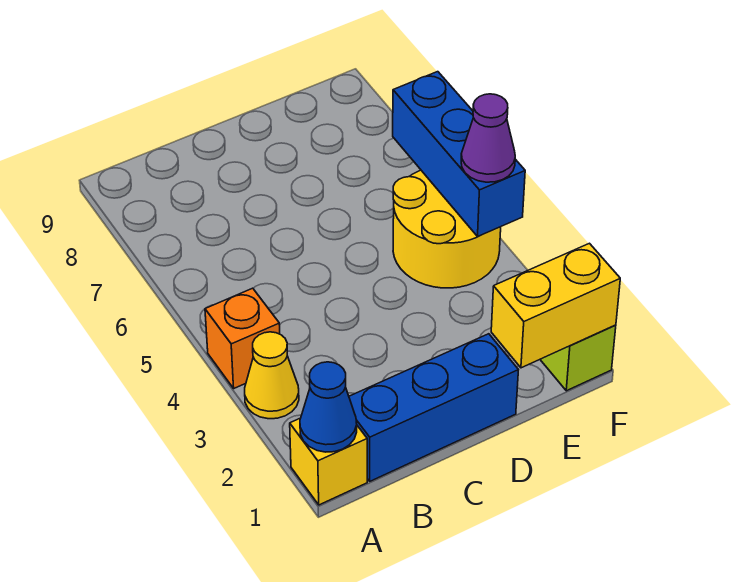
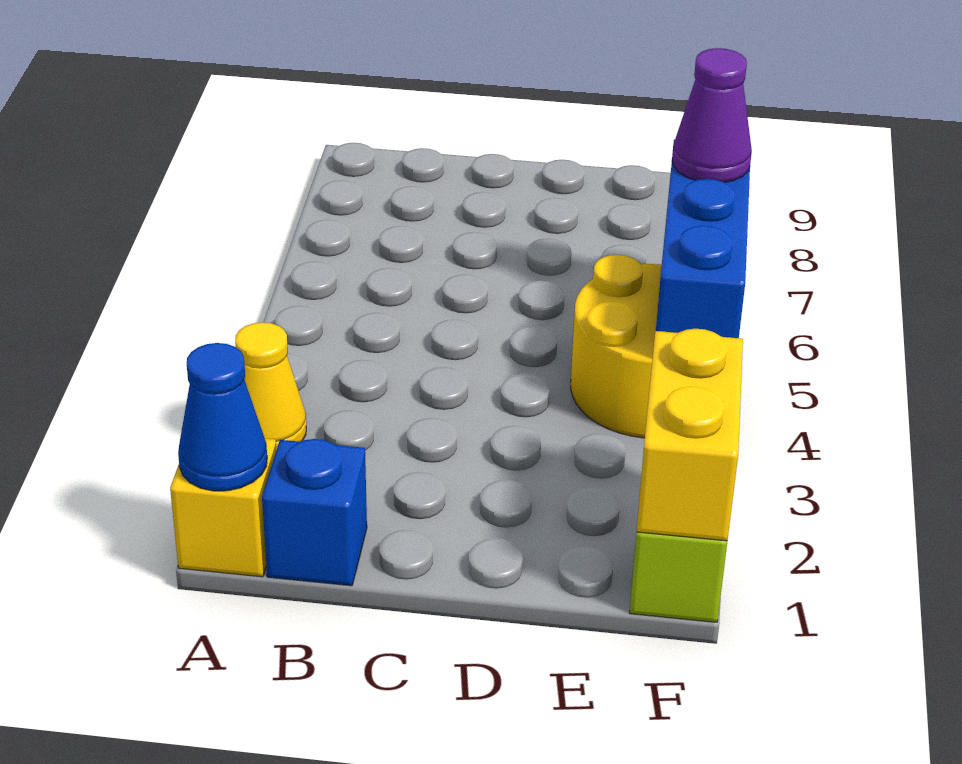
orange 1x1 brick [205,288,280,388] -> none
blue 1x3 brick [349,334,518,481] -> blue 1x1 brick [262,439,367,586]
yellow 1x2 brick [491,243,620,368] -> yellow 1x2 brick turned to [637,329,743,541]
purple 1x1 cone [461,94,515,182] -> purple 1x1 cone moved to [672,48,752,182]

